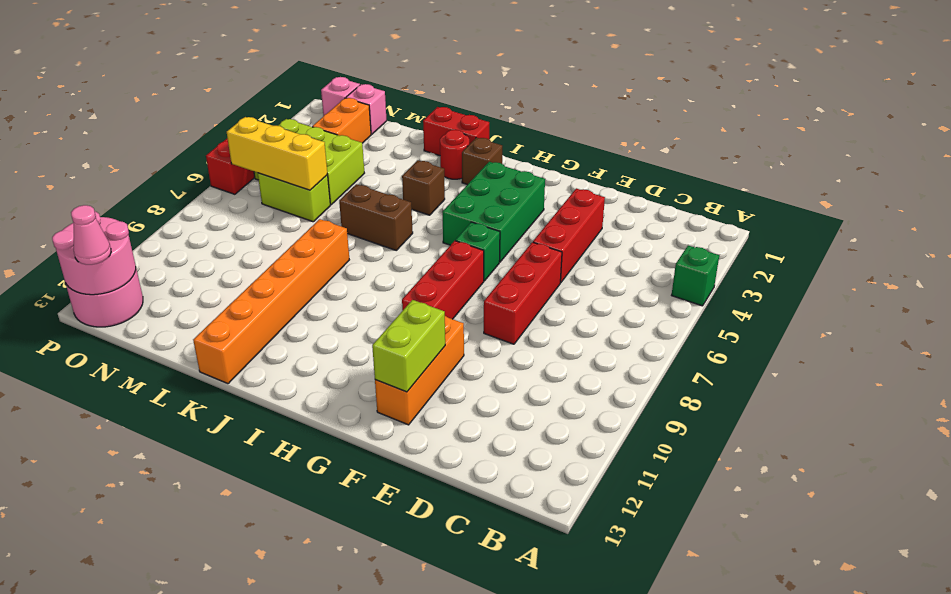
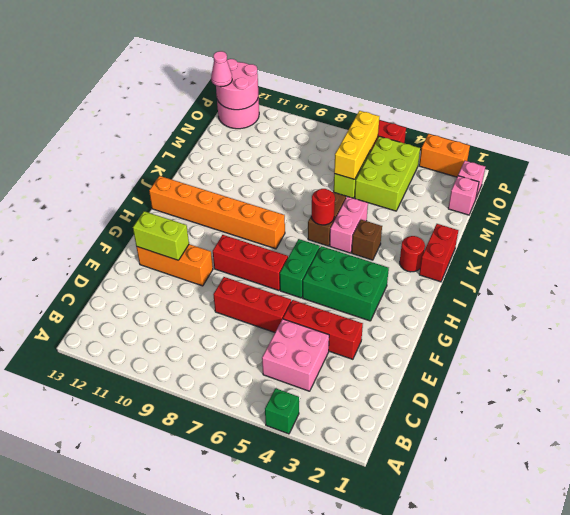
none -> pink 2x2 brick [262,319,329,391]
green 1x1 brick [455,222,500,281] -> green 1x2 brick [280,239,320,298]
brown 1x1 brick [462,138,502,185] -> none
none -> pink 1x2 brick [330,197,368,253]
none -> red 1x1 round brick [312,189,335,225]
orange 1x6 brick [193,219,349,384] -> orange 1x6 brick moved to [149,176,285,249]
orange 1x2 brick [312,98,371,143] -> orange 1x2 brick moved to [419,134,470,177]

